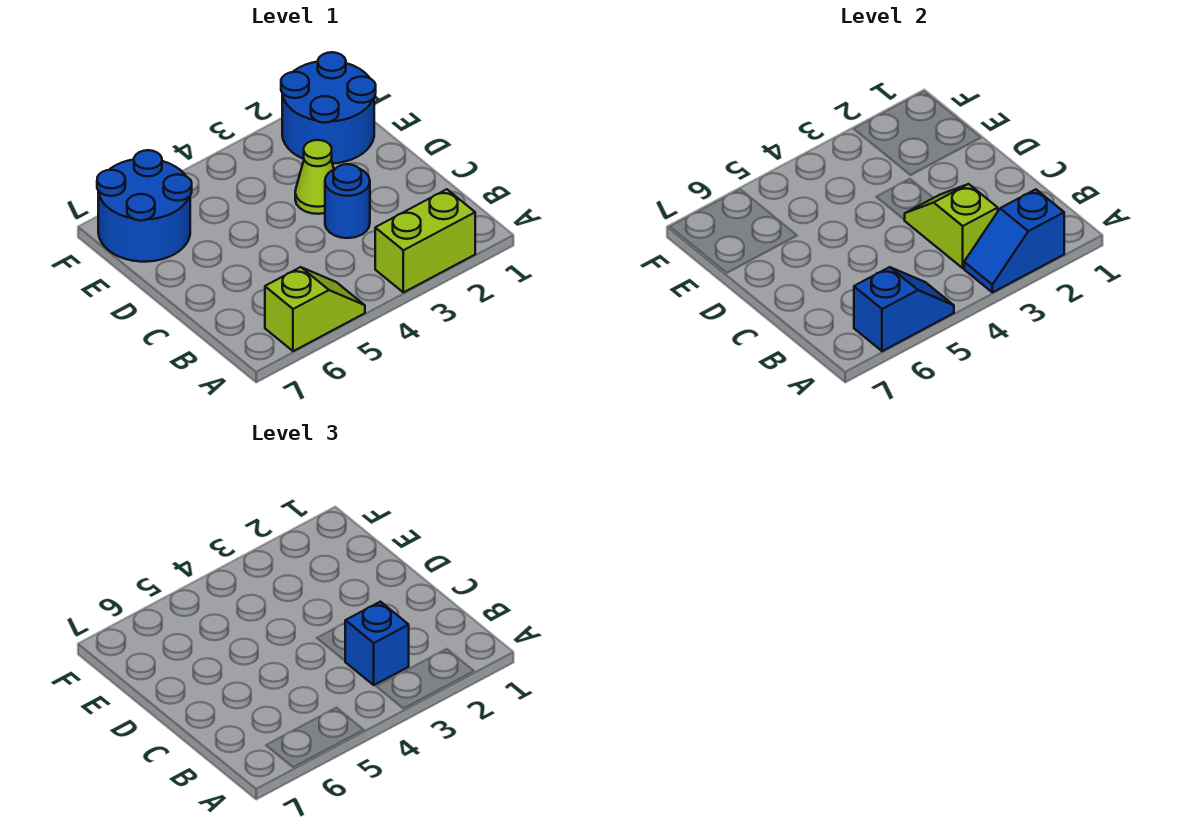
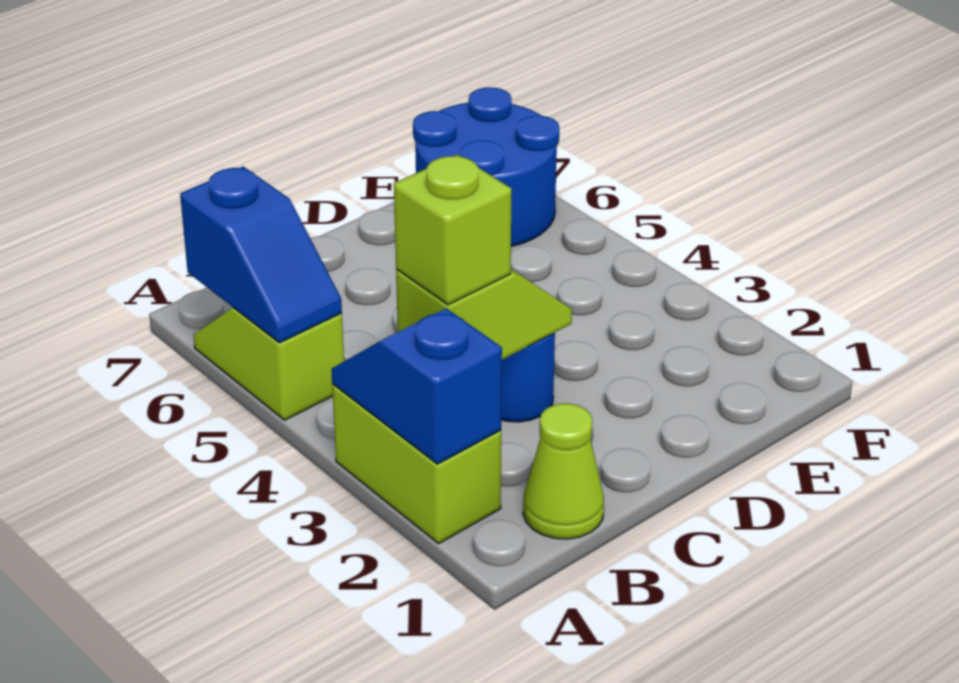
lime 1x2 slope [265,267,365,351] -> lime 1x2 slope turned to [194,308,344,420]
blue 1x1 brick [345,602,409,685] -> lime 1x1 brick [394,155,512,305]
lime 1x1 cone [295,140,334,214] -> lime 1x1 cone moved to [523,403,604,539]
blue 2x2 round brick [281,52,376,164] -> none

